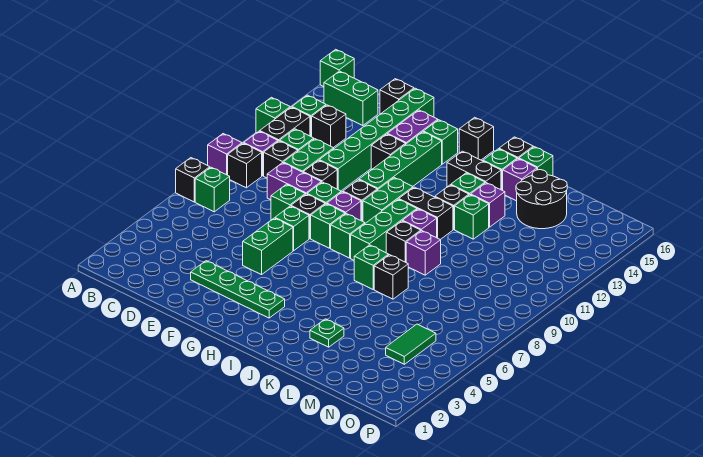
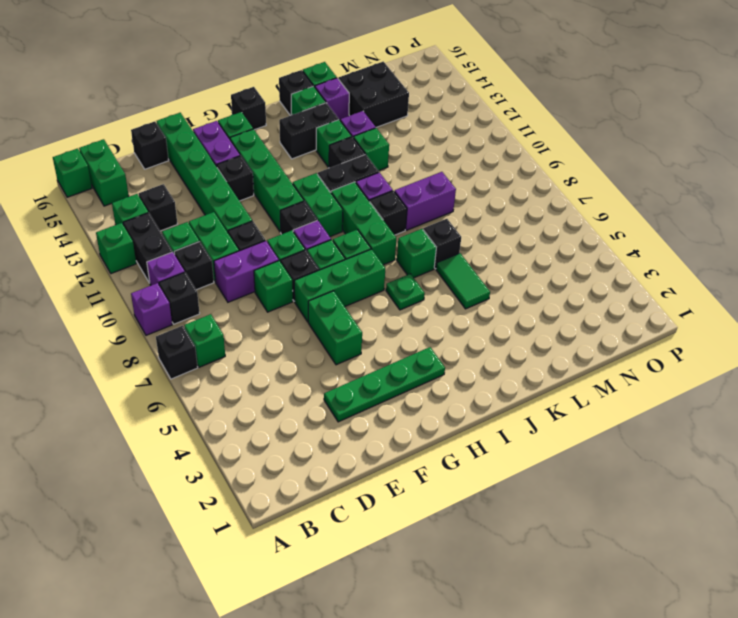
green 1x2 brick [324,71,378,126] -> green 1x2 brick turned to [79,139,129,206]
green 1x1 brick [275,206,309,251] -> green 1x3 brick [294,249,385,322]
green 1x1 plate [310,319,344,347] -> green 1x1 plate moved to [386,274,425,310]
purple 1x1 brick [406,231,441,275] -> purple 1x2 brick [395,172,456,230]
black 2x2 round brick [516,170,567,229] -> black 2x2 brick [338,62,409,127]
green 1x2 tile [386,324,436,364] -> green 1x2 tile moved to [436,253,490,309]

